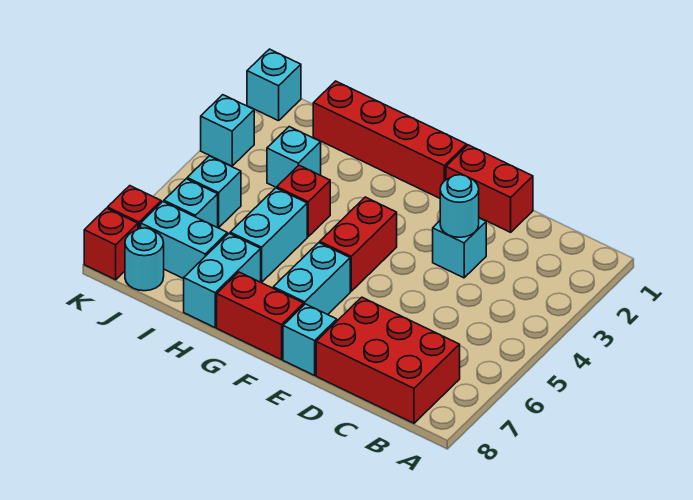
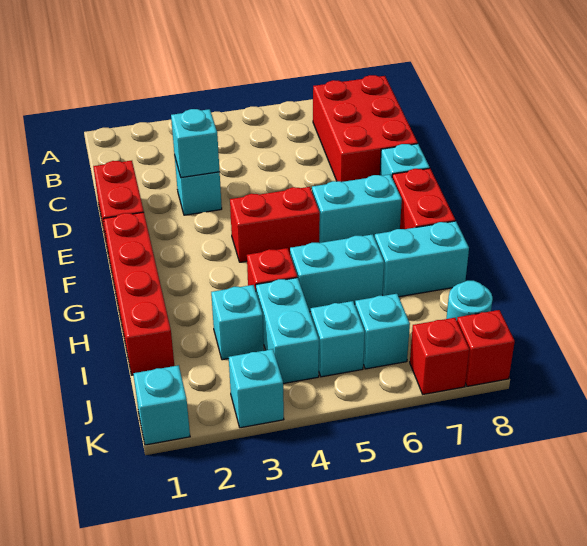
cyan 1x1 round brick [440,175,479,237] -> cyan 1x1 brick [171,109,220,178]
cyan 1x2 brick [141,202,228,279] -> cyan 1x2 brick moved to [256,278,319,384]

